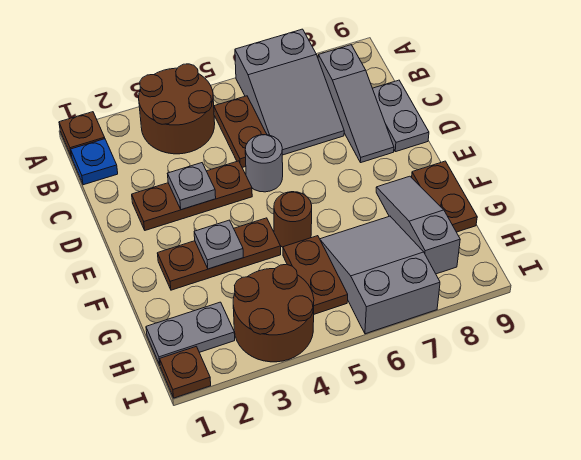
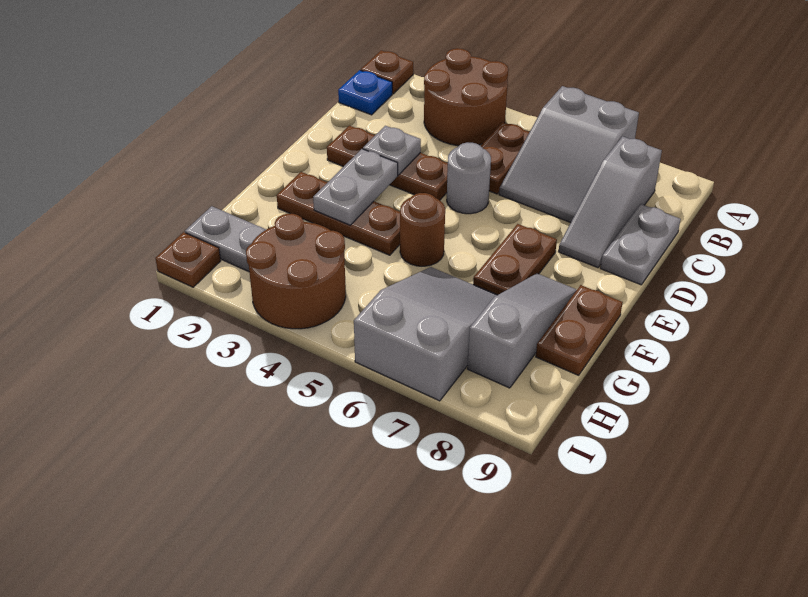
grey 1x1 plate [194,220,243,269] -> grey 1x2 plate [313,149,398,225]
brown 1x2 plate [283,236,348,314] -> brown 1x2 plate moved to [473,224,557,295]

